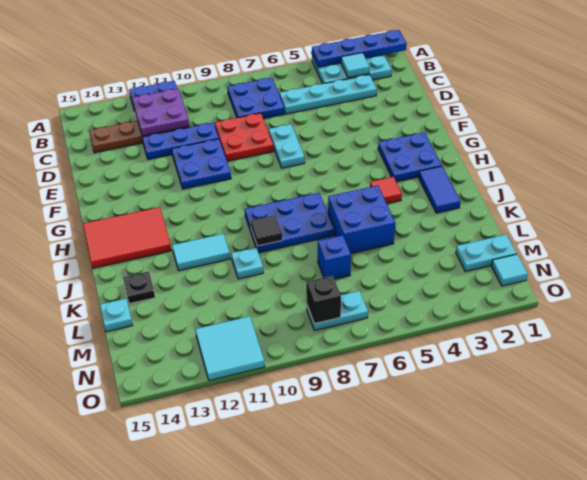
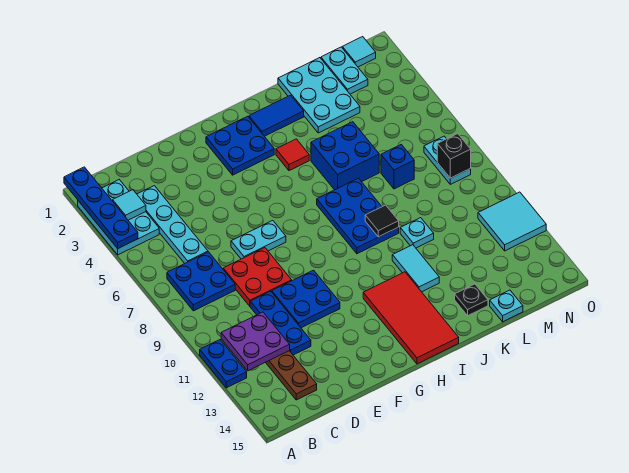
red 2x3 tile [83,207,171,268] -> red 2x4 tile [363,272,459,364]
none -> cyan 2x3 plate [278,58,360,133]

